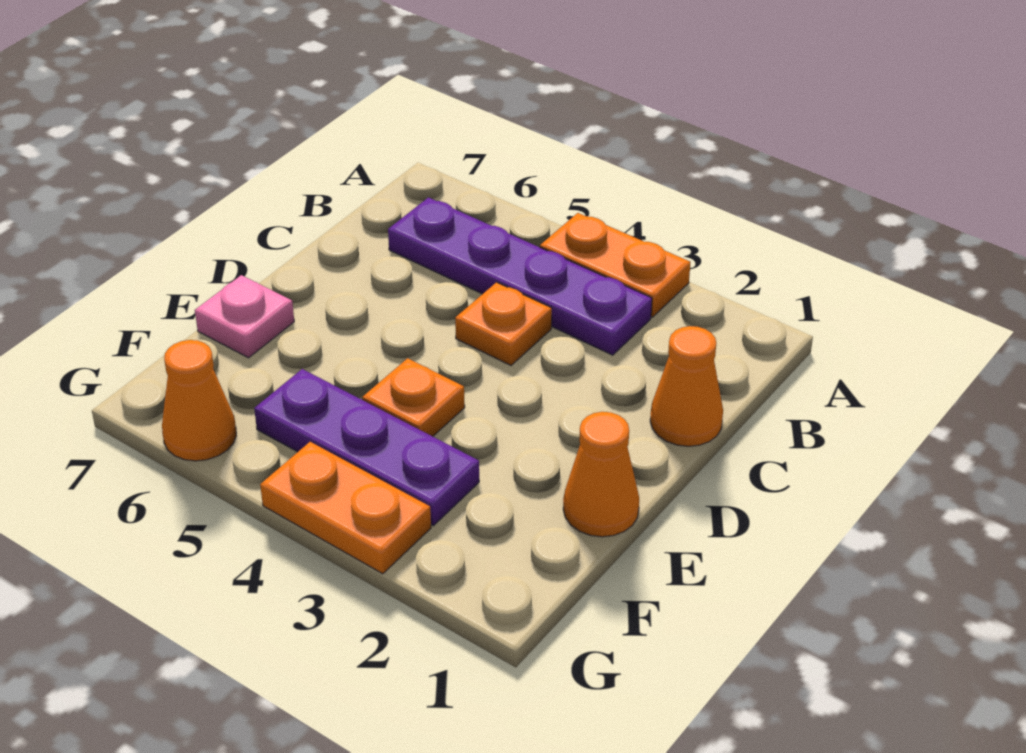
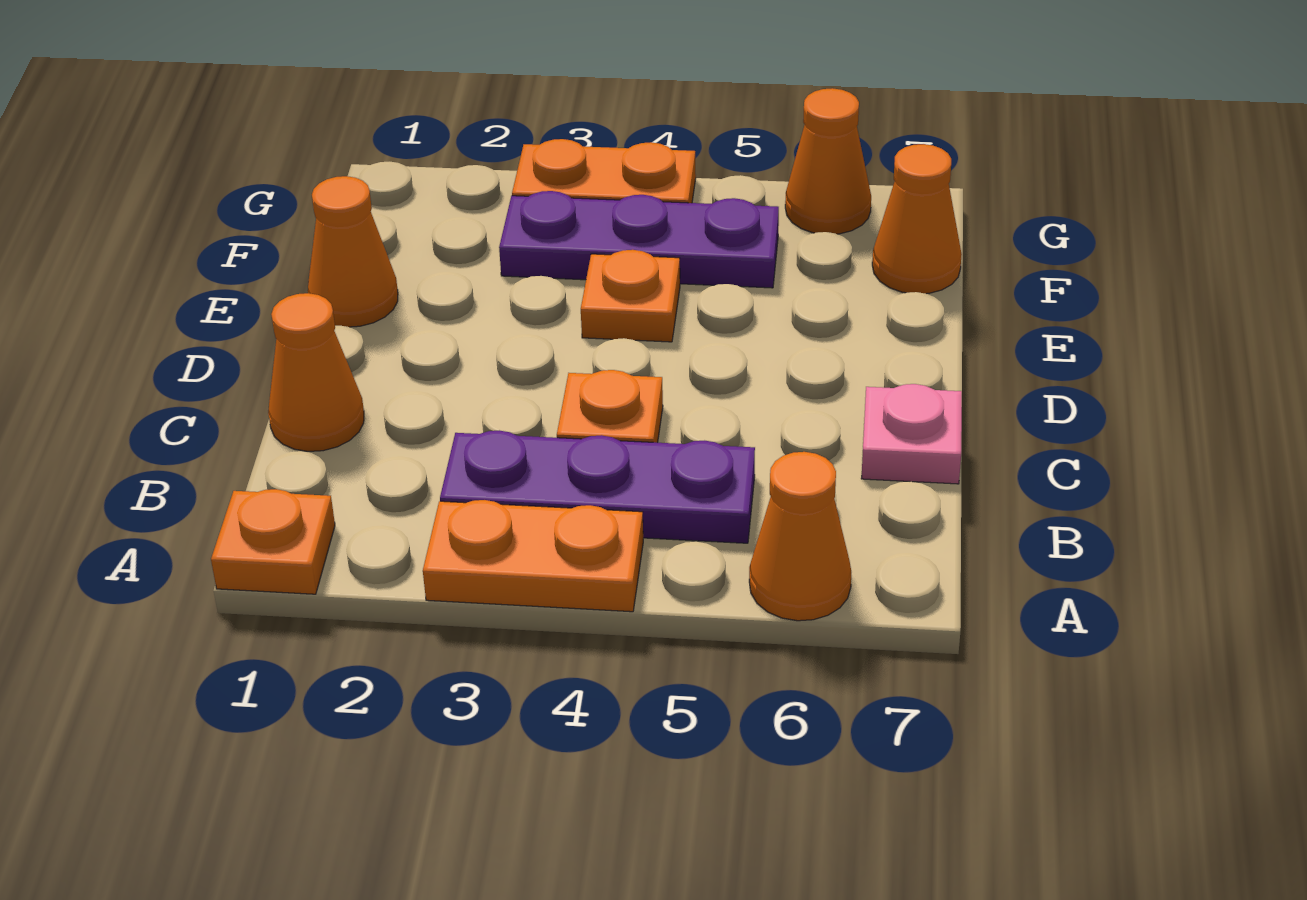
none -> orange 1x1 plate [211,489,335,594]
none -> orange 1x1 cone [749,452,851,621]
purple 1x4 plate [388,198,652,355] -> purple 1x3 plate [440,430,755,543]
pink 1x1 plate [195,275,294,358] -> pink 1x1 plate moved to [861,384,962,484]
none -> orange 1x1 cone [872,144,962,294]

